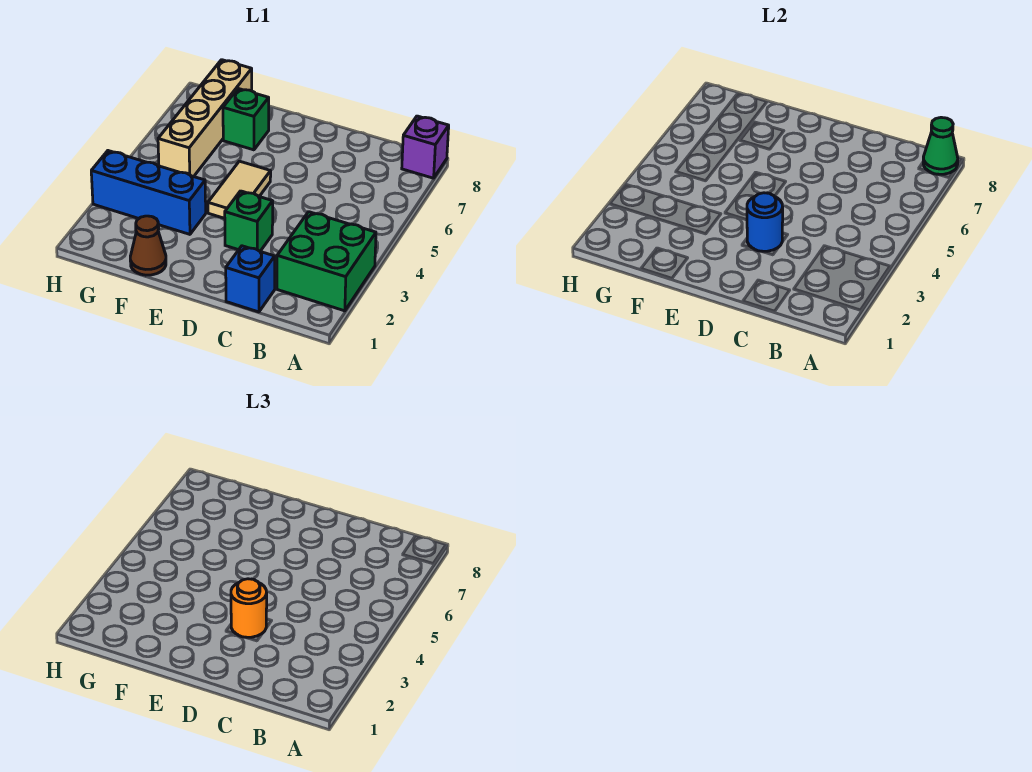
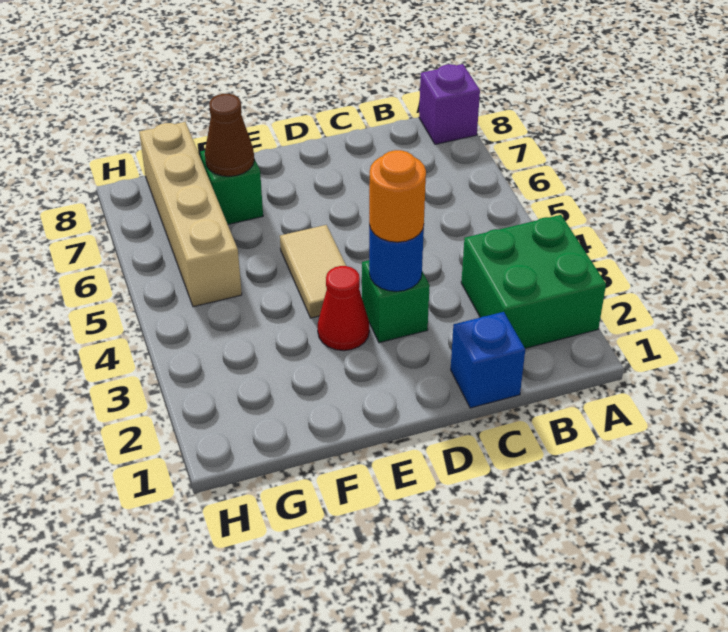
green 1x1 cone [923,117,958,174] -> none
none -> red 1x1 cone [318,266,369,351]
brown 1x1 cone [130,216,166,275] -> brown 1x1 cone moved to [205,94,254,176]
blue 1x3 brick [91,151,206,234] -> none

